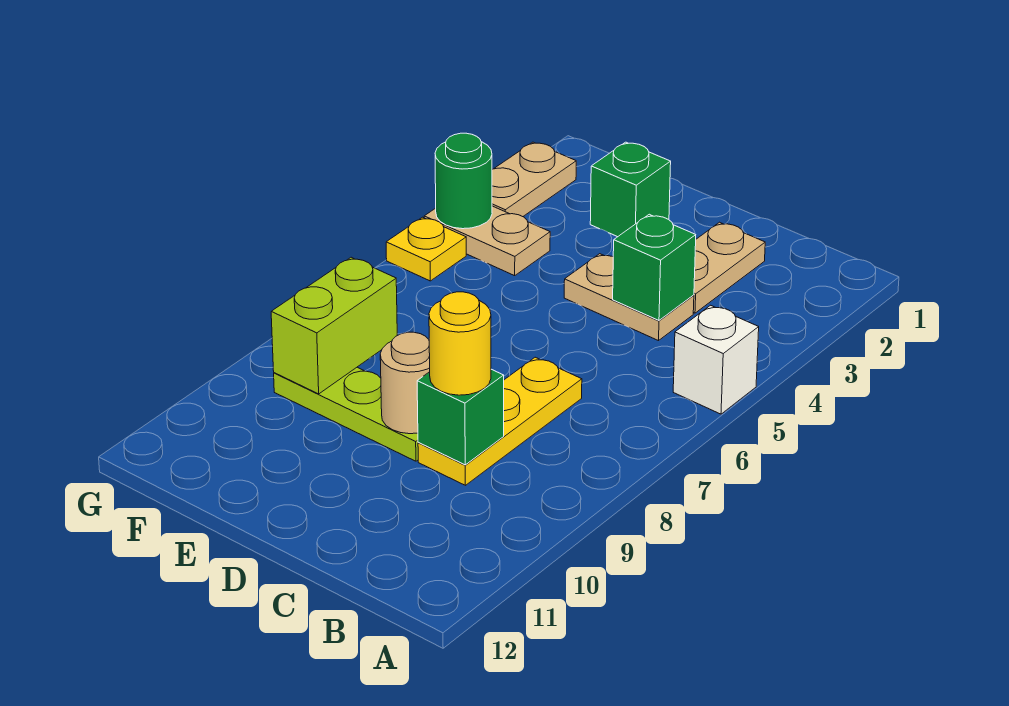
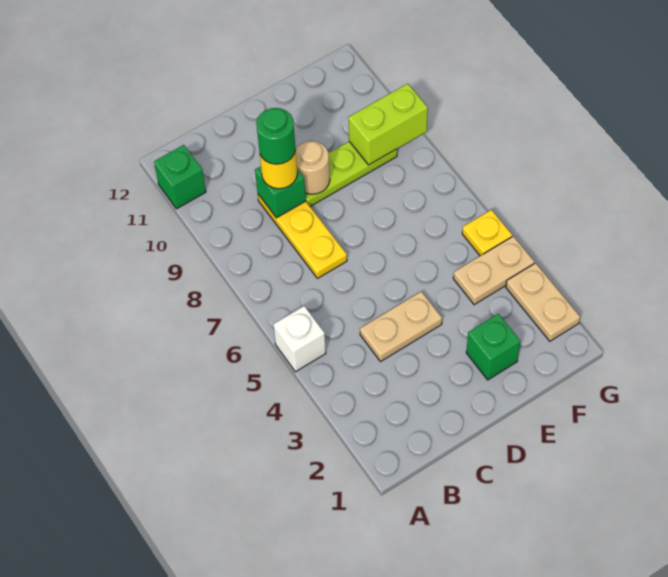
tan 1x2 plate [693,222,765,313] -> none
green 1x1 brick [613,214,696,320] -> green 1x1 brick moved to [154,145,206,209]
lime 1x2 brick [271,257,397,394] -> lime 1x2 brick turned to [349,84,428,165]
green 1x1 round brick [435,133,492,229] -> green 1x1 round brick moved to [256,108,296,164]

